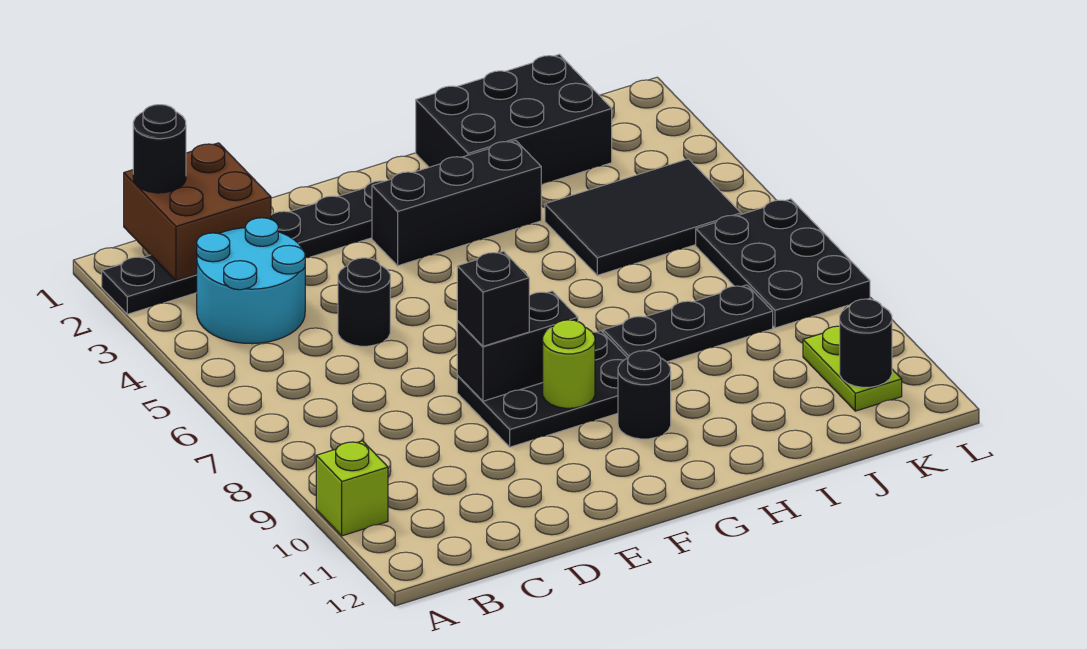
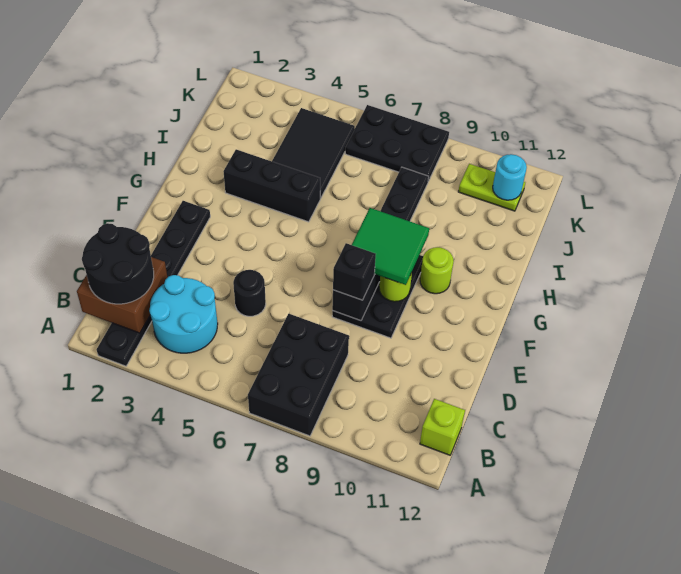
lime 1x1 brick [316,441,388,536] -> lime 1x1 brick moved to [420,399,465,455]
black 1x1 round brick [133,105,186,193] -> black 2x2 round brick [82,223,154,304]
black 1x3 brick [372,140,541,266] -> black 1x3 brick turned to [223,149,321,222]
none -> green 2x2 tile [352,208,429,285]
black 1x1 round brick [618,351,671,439] -> lime 1x1 round brick [420,247,454,294]
black 2x3 brick [416,54,612,185] -> black 2x3 brick moved to [248,314,349,436]
black 1x1 round brick [840,299,892,387] -> cyan 1x1 round brick [493,154,527,200]

